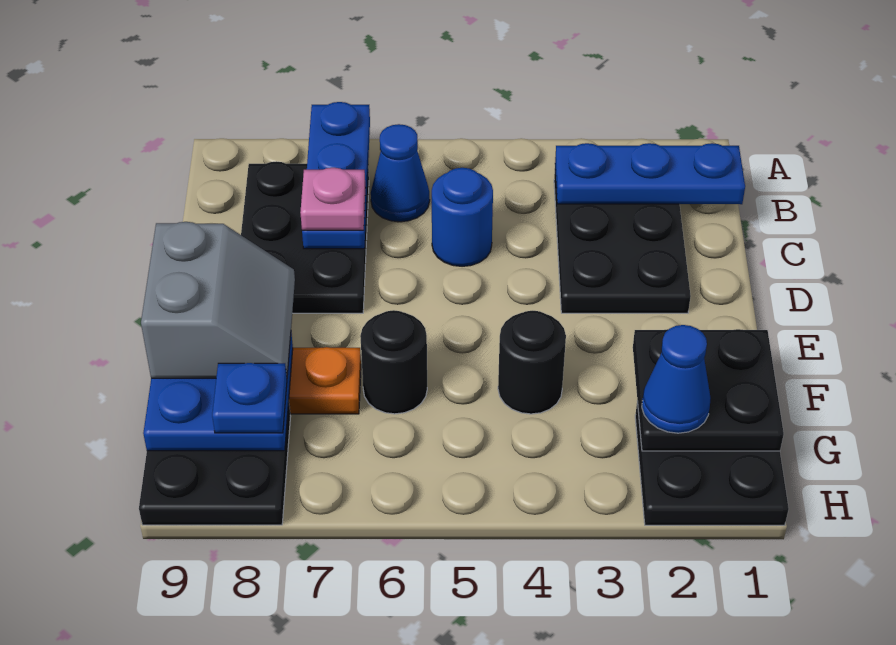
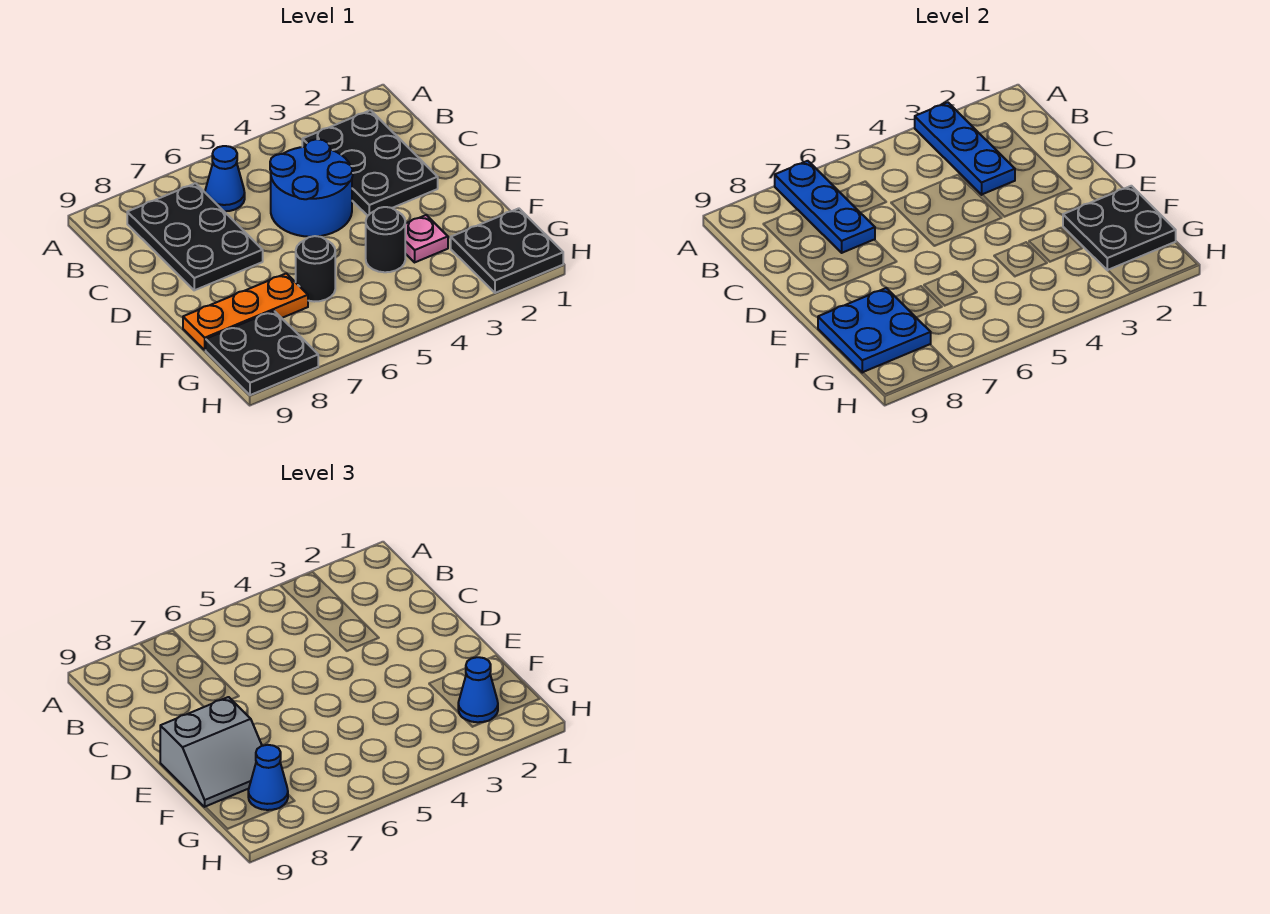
blue 1x3 plate [555,143,745,204] -> blue 1x3 plate turned to [915,102,1015,195]
blue 1x1 round brick [432,168,493,266] -> blue 2x2 round brick [270,139,353,237]
pink 1x1 plate [300,168,366,230] -> pink 1x1 plate moved to [405,215,448,262]
grey 2x2 slope [141,222,295,378] -> grey 2x2 slope turned to [160,697,262,807]
blue 1x1 plate [212,363,287,433] -> blue 1x1 cone [248,745,288,810]

